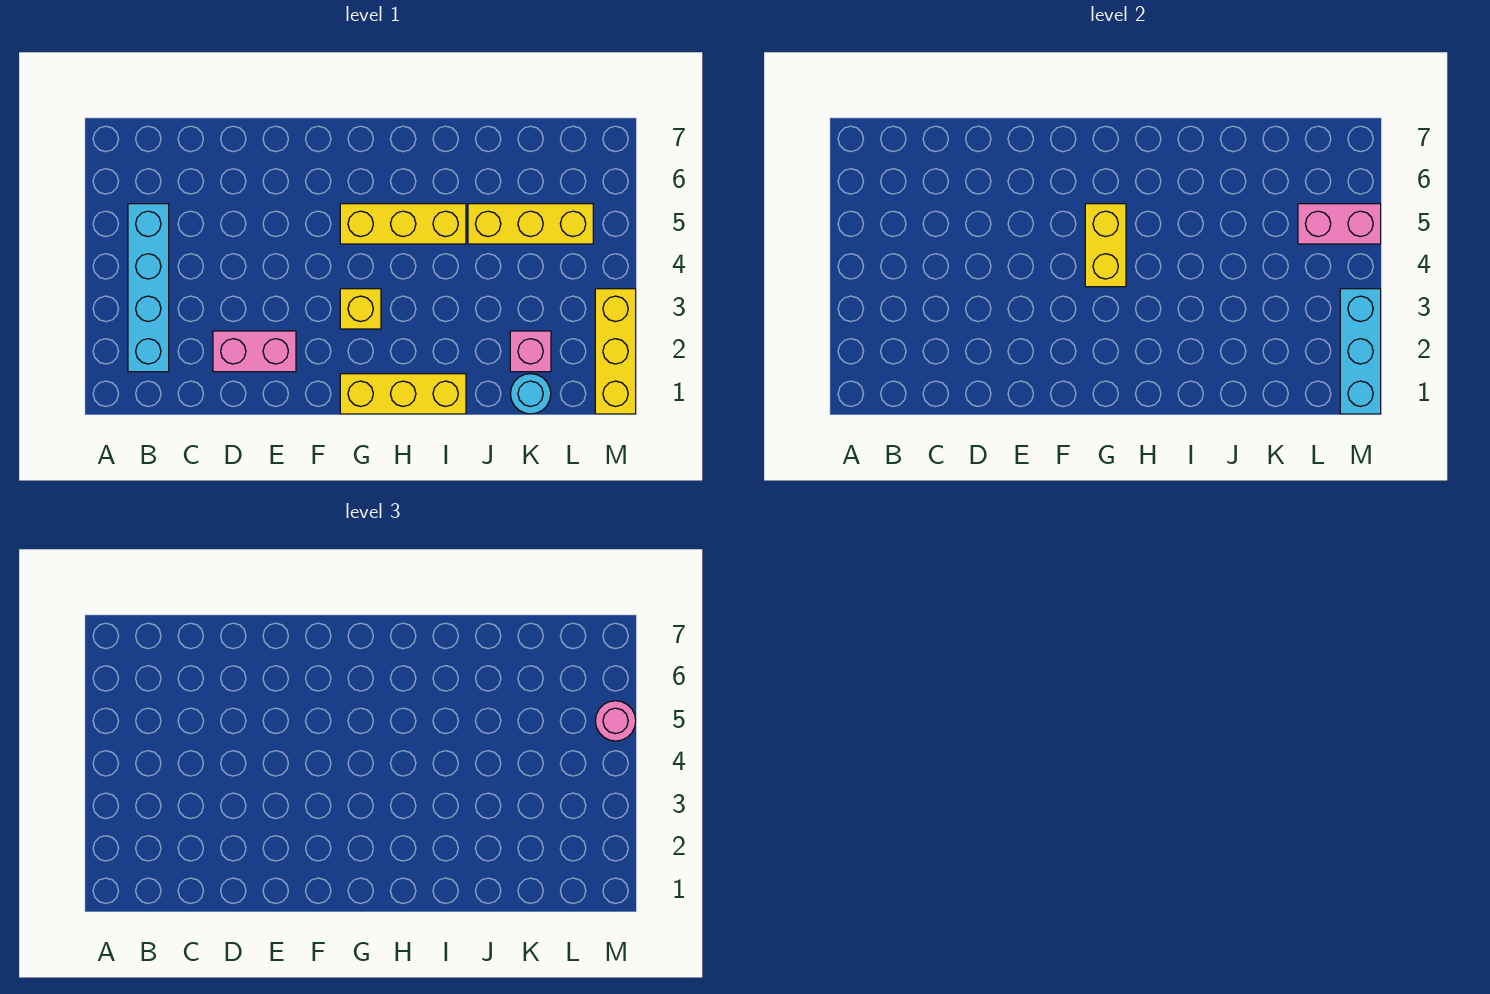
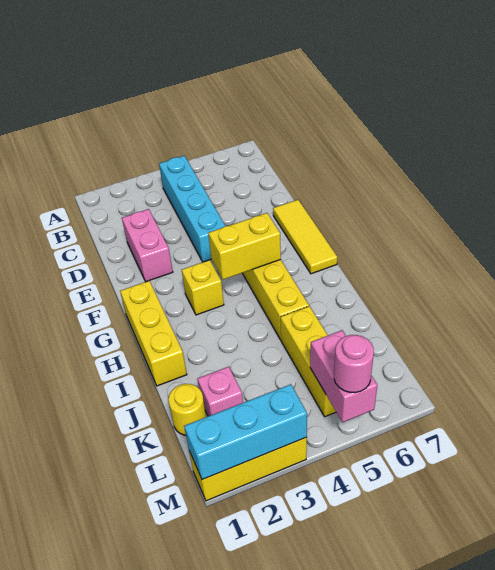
cyan 1x4 brick [128,204,169,372] -> cyan 1x4 brick turned to [159,156,225,262]
none -> yellow 1x3 tile [273,200,337,274]
cyan 1x1 round brick [510,374,551,414] -> yellow 1x1 round brick [168,384,206,435]

